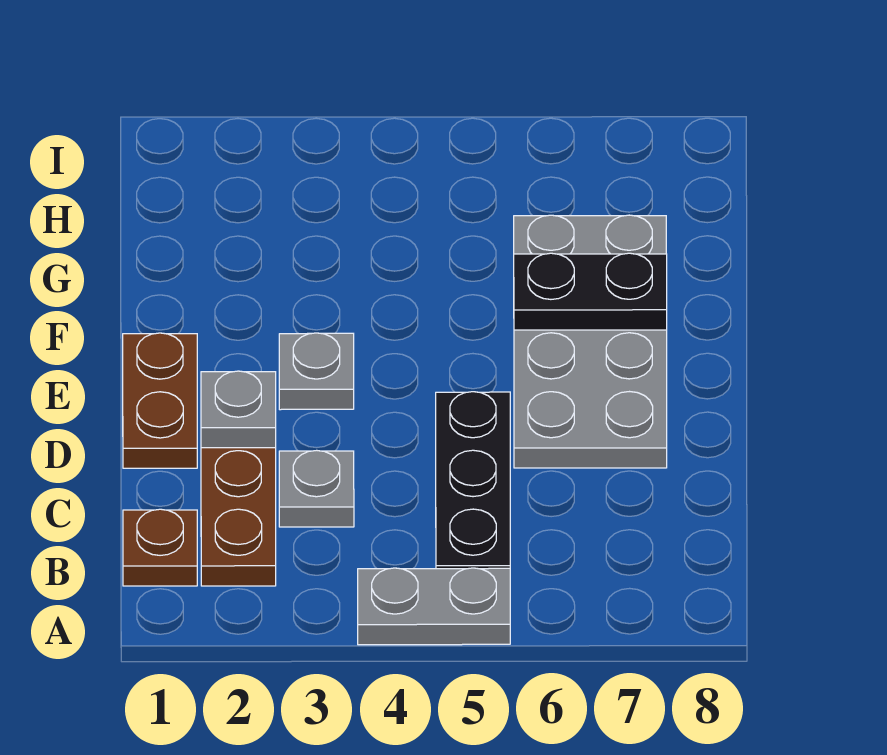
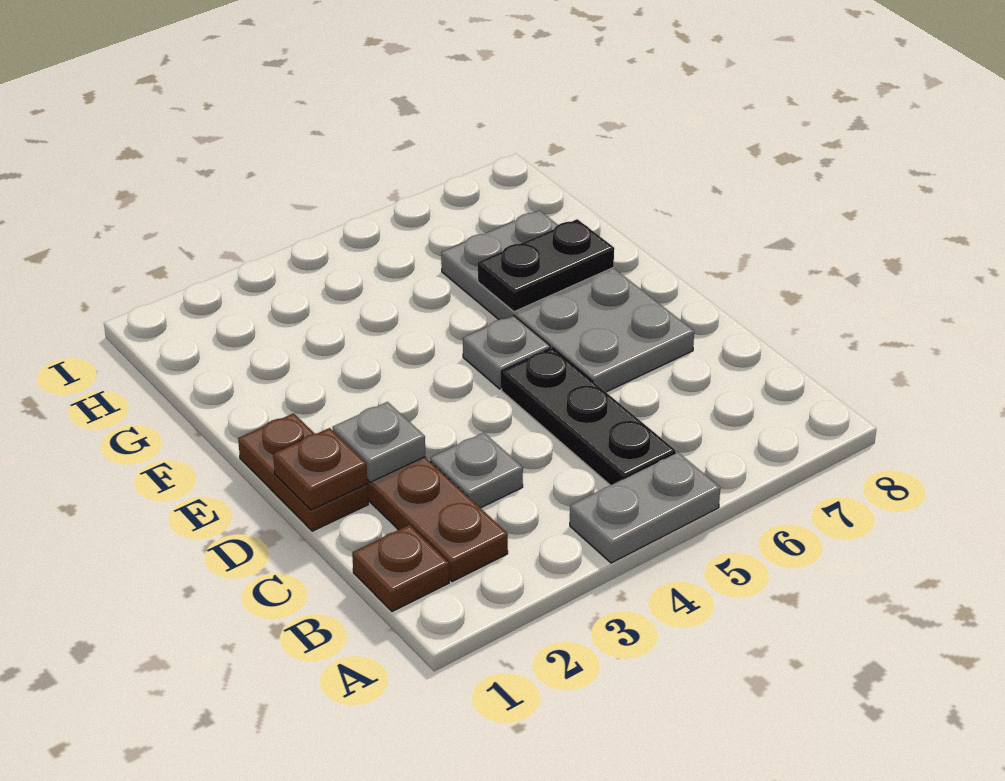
none -> brown 1x1 plate [273,428,368,510]
grey 1x1 plate [279,333,354,410] -> grey 1x1 plate moved to [463,315,550,389]

